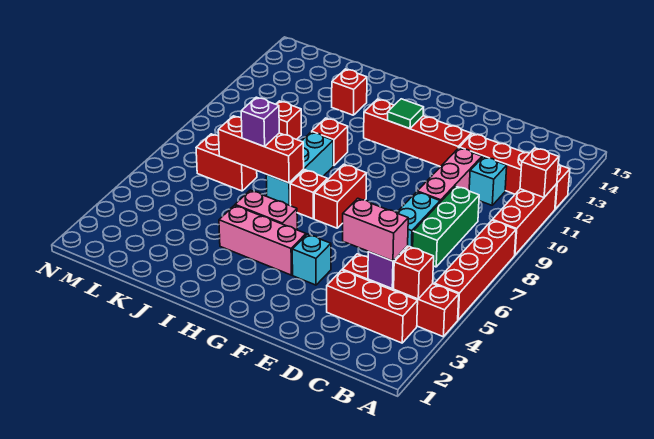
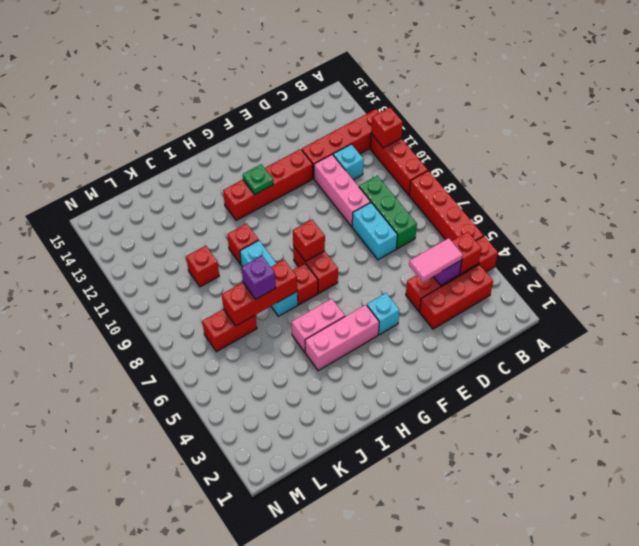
pink 1x2 brick [343,198,408,261] -> pink 1x2 tile [409,238,463,282]
green 1x1 tile [388,99,424,129] -> green 1x1 plate [243,164,273,194]
red 1x1 brick [332,69,367,115] -> red 1x1 brick moved to [293,220,325,261]

